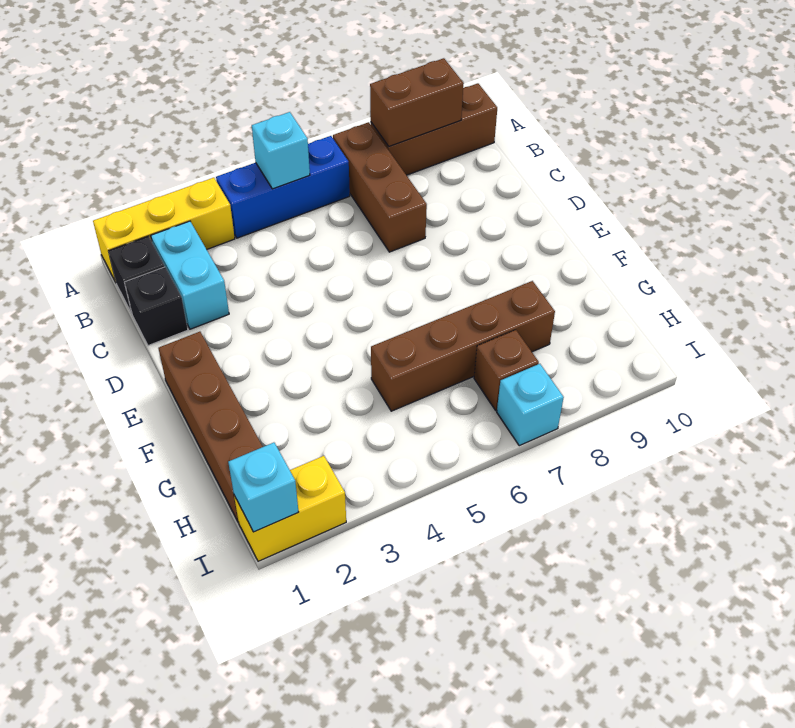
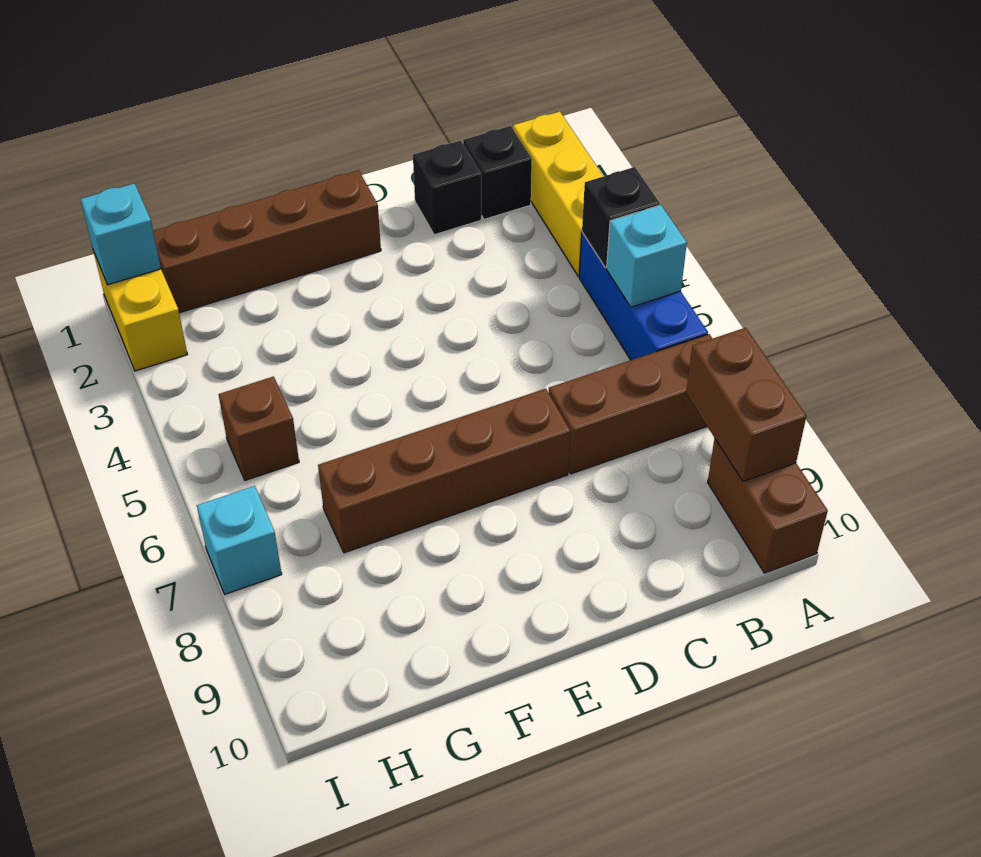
none -> black 1x1 brick [582,167,660,268]
brown 1x3 brick [371,83,497,175] -> brown 1x2 brick [708,439,828,573]
cyan 1x2 brick [151,221,229,329] -> none
brown 1x4 brick [371,281,555,411] -> brown 1x4 brick turned to [318,389,570,553]
brown 1x1 brick [474,330,539,410] -> brown 1x1 brick moved to [218,376,299,480]

